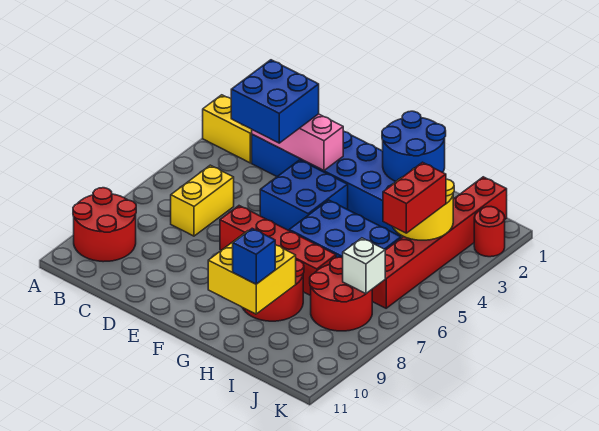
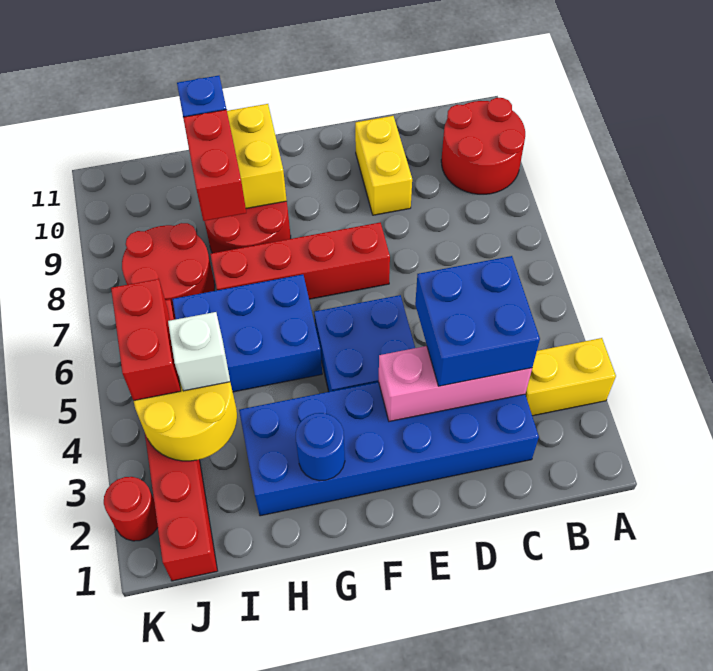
yellow 1x2 brick [171,165,234,236] -> yellow 1x2 brick moved to [355,116,412,215]
blue 2x2 round brick [382,111,446,181] -> blue 1x1 round brick [296,413,345,481]
none -> red 1x2 brick [183,110,246,221]
white 1x1 brick [343,238,385,294] -> white 1x1 brick moved to [168,312,230,391]

